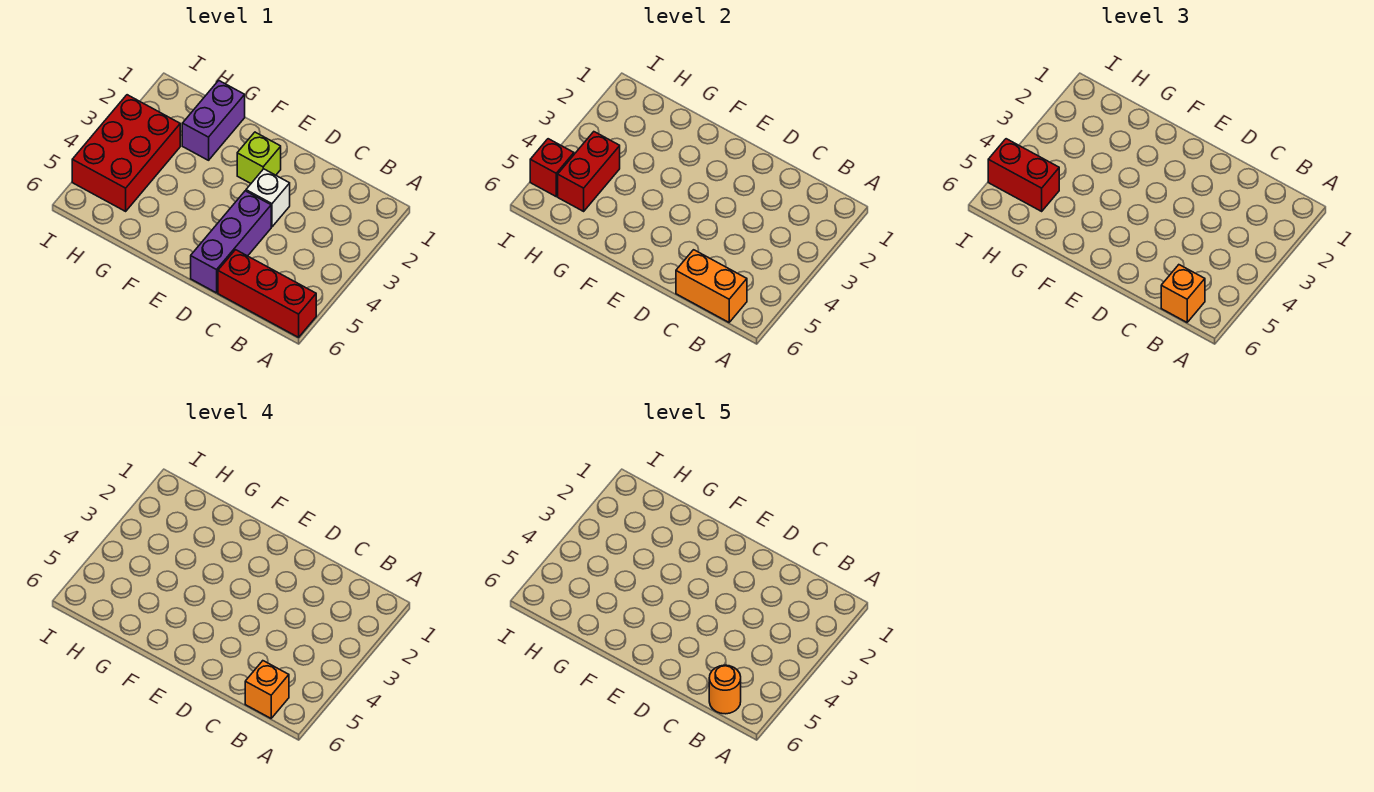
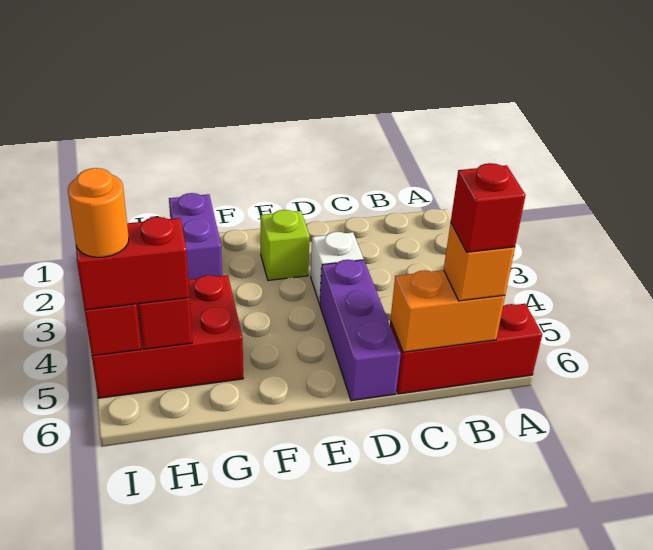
orange 1x1 brick [245,661,289,718] -> red 1x1 brick [451,163,526,252]
orange 1x1 round brick [709,665,741,714] -> orange 1x1 round brick moved to [68,168,129,257]
red 2x3 brick [72,95,180,211] -> red 2x3 brick turned to [92,275,243,398]

